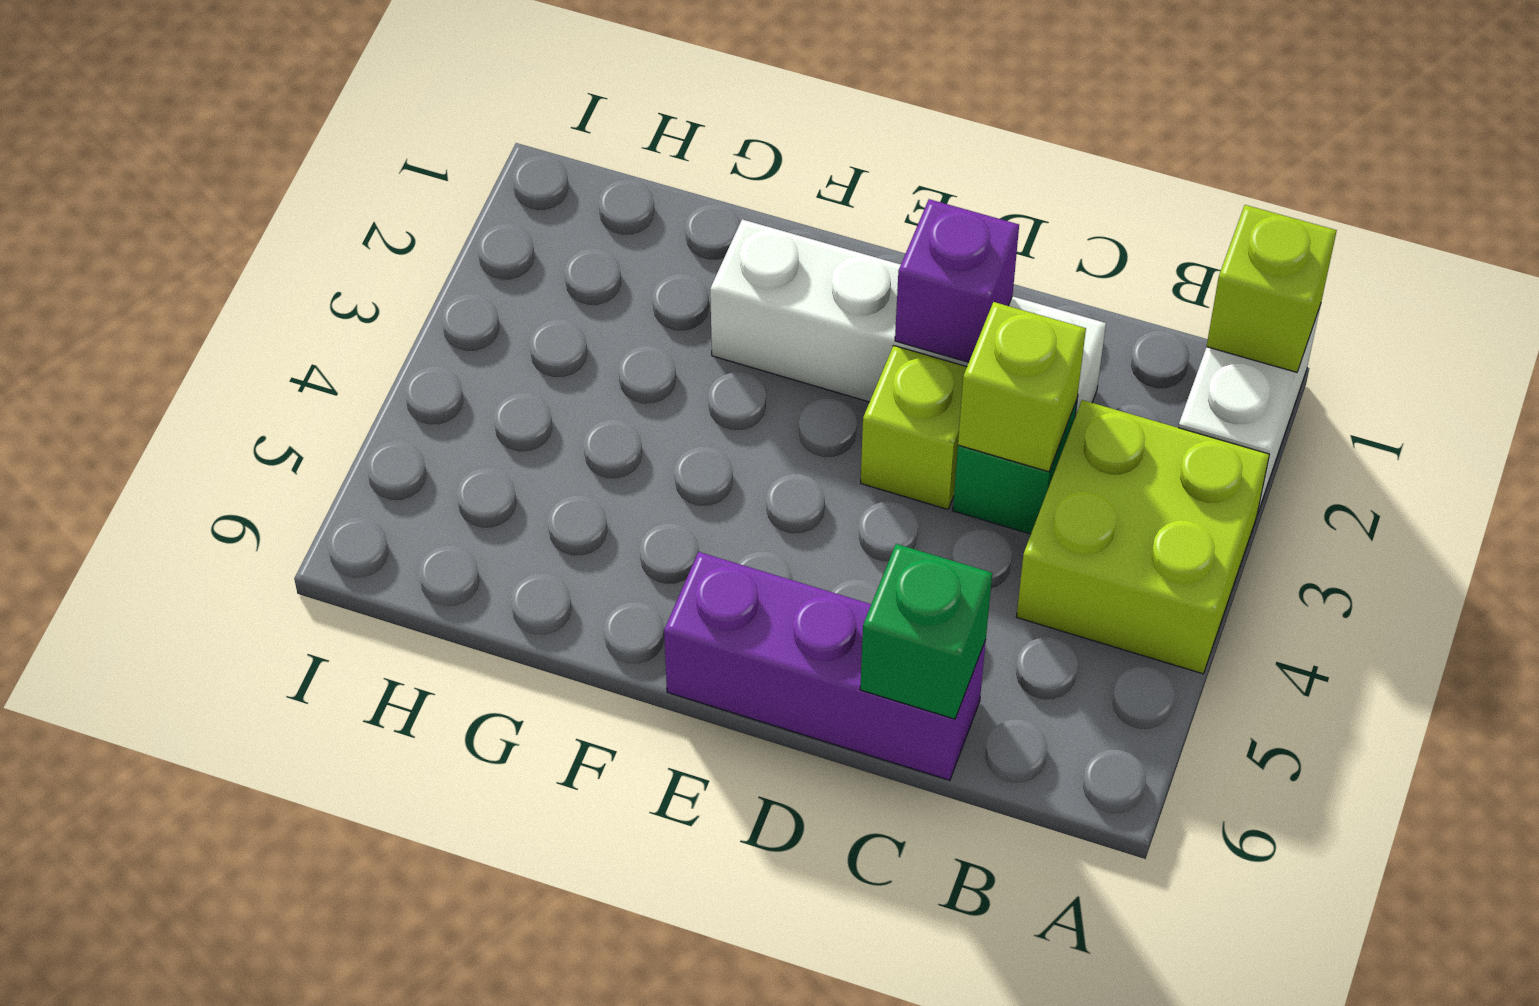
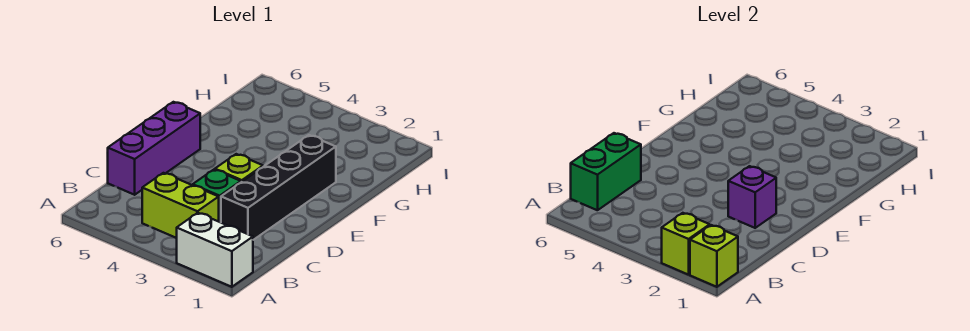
lime 2x2 brick [1017,400,1269,674] -> lime 1x2 brick [142,173,219,238]
white 1x4 brick [710,219,1106,417] -> black 1x4 brick [221,135,336,240]
lime 1x1 brick [958,302,1086,472] -> lime 1x1 brick moved to [662,213,710,275]
green 1x1 brick [860,544,992,719] -> green 1x2 brick [571,133,641,210]

